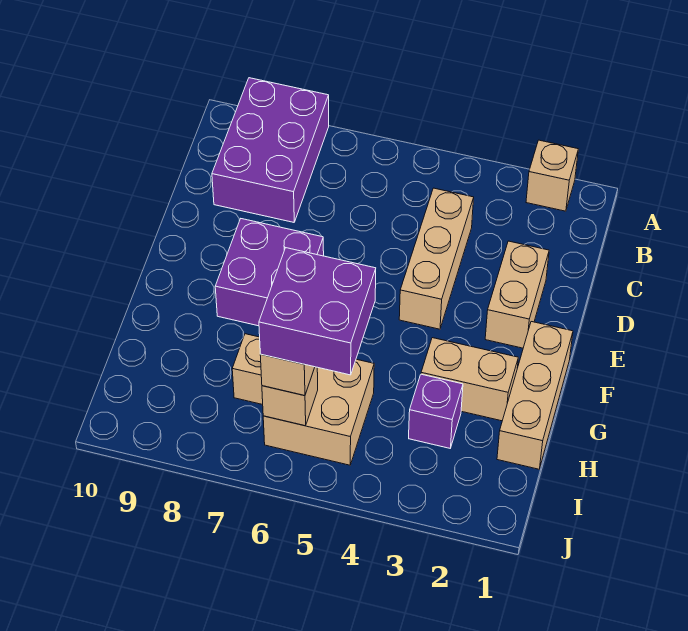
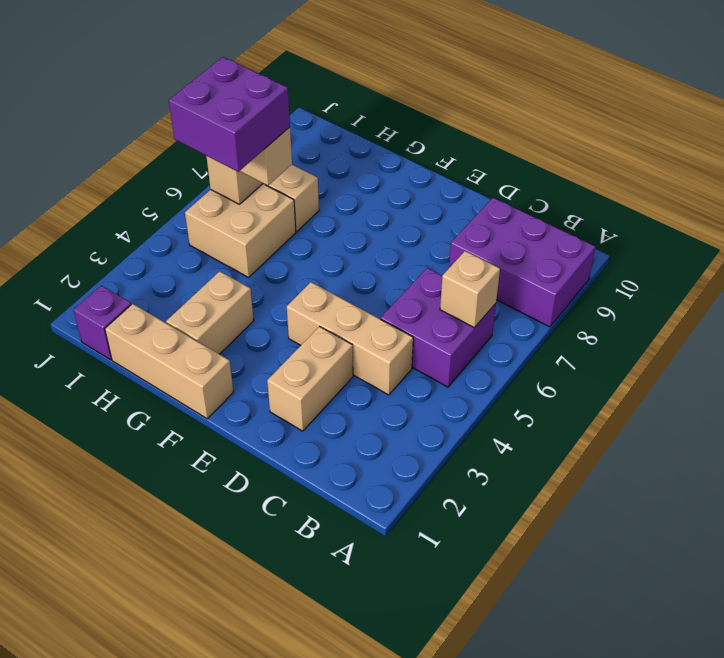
tan 1x1 brick [526,140,578,211] -> tan 1x1 brick moved to [440,251,500,328]
tan 1x2 brick [485,241,549,348] -> tan 1x2 brick turned to [267,327,353,431]
purple 2x2 brick [215,219,324,326] -> purple 2x2 brick moved to [381,268,496,387]
purple 1x1 brick [409,374,463,448] -> purple 1x1 brick moved to [74,285,131,360]

